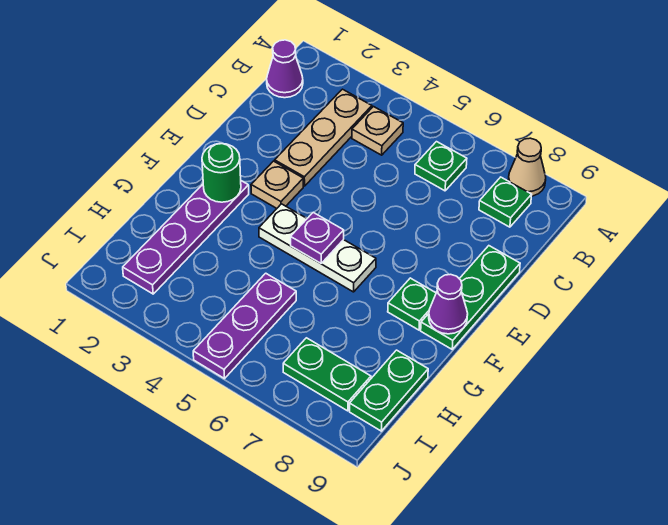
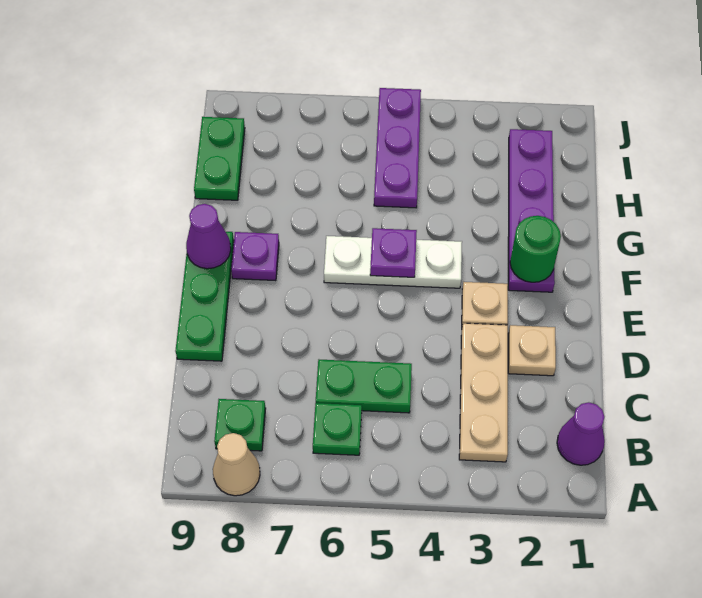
tan 1x1 plate [352,107,403,155] -> tan 1x1 plate moved to [508,325,556,376]
green 1x1 plate [388,278,436,330] -> purple 1x1 plate [231,232,279,281]
green 1x2 plate [283,338,371,411] -> green 1x2 plate moved to [316,360,412,413]

